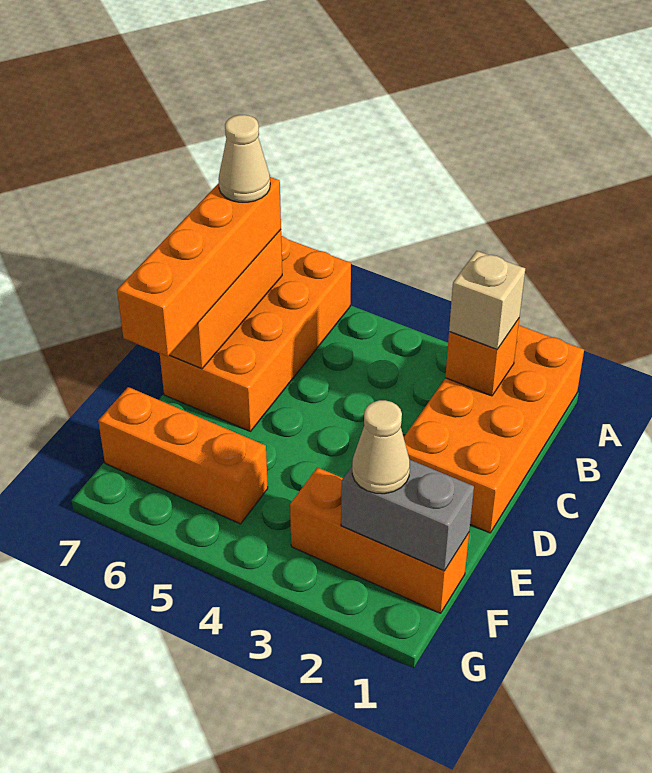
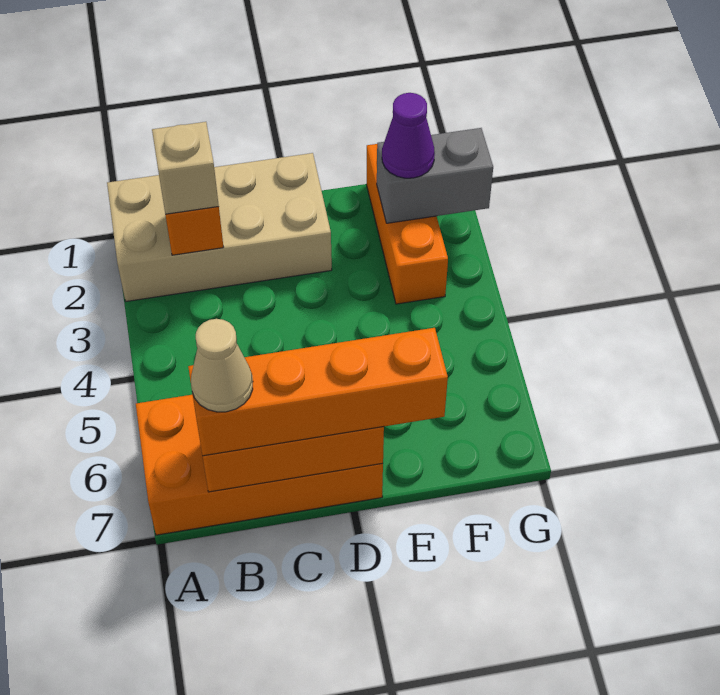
orange 2x4 brick [404,325,584,533] -> tan 2x4 brick [107,153,332,301]
grey 1x2 brick [341,459,474,571] -> grey 1x2 brick turned to [377,128,493,223]
tan 1x1 cone [352,400,410,494] -> purple 1x1 cone [382,93,435,178]
orange 1x3 brick [98,387,268,524] -> none

